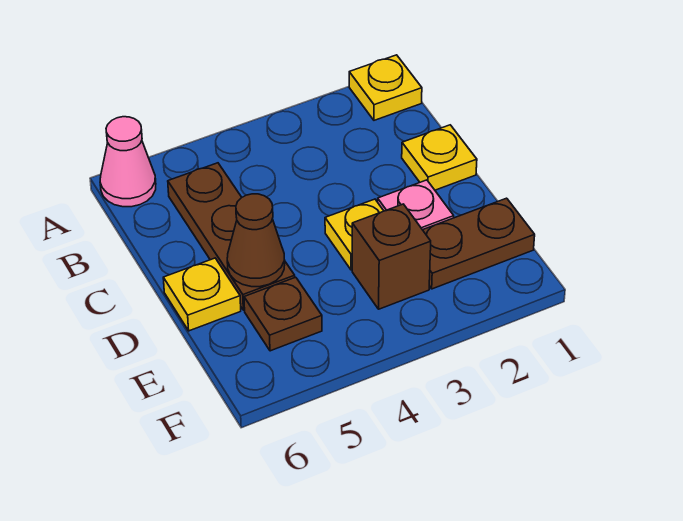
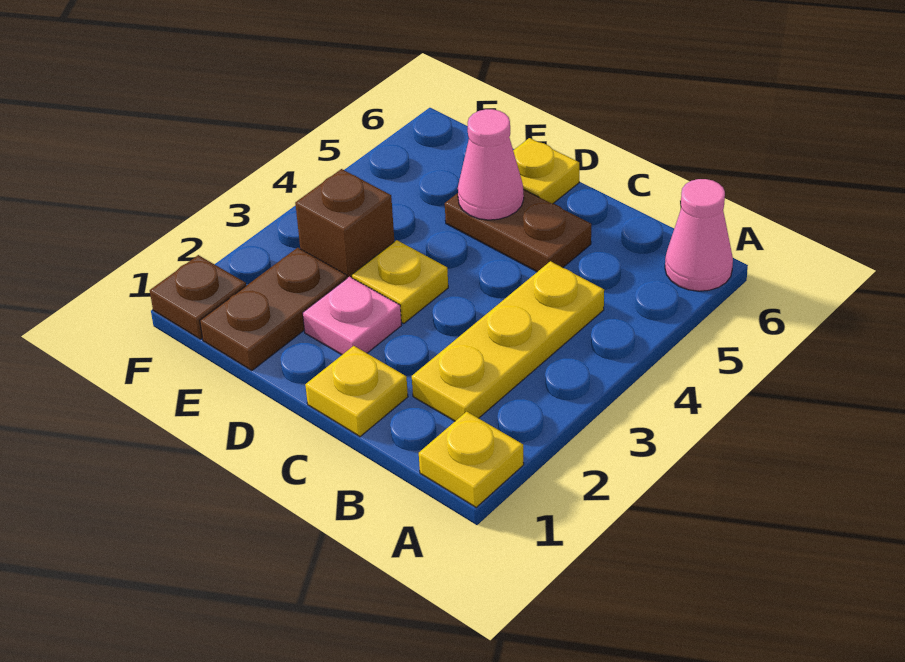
none -> yellow 1x3 plate [412,261,604,421]
brown 1x3 plate [168,163,295,310] -> brown 1x2 plate [445,189,591,272]
brown 1x1 cone [227,194,285,287] -> pink 1x1 cone [458,109,524,220]
brown 1x1 plate [244,277,322,351] -> brown 1x1 plate moved to [150,255,246,339]

